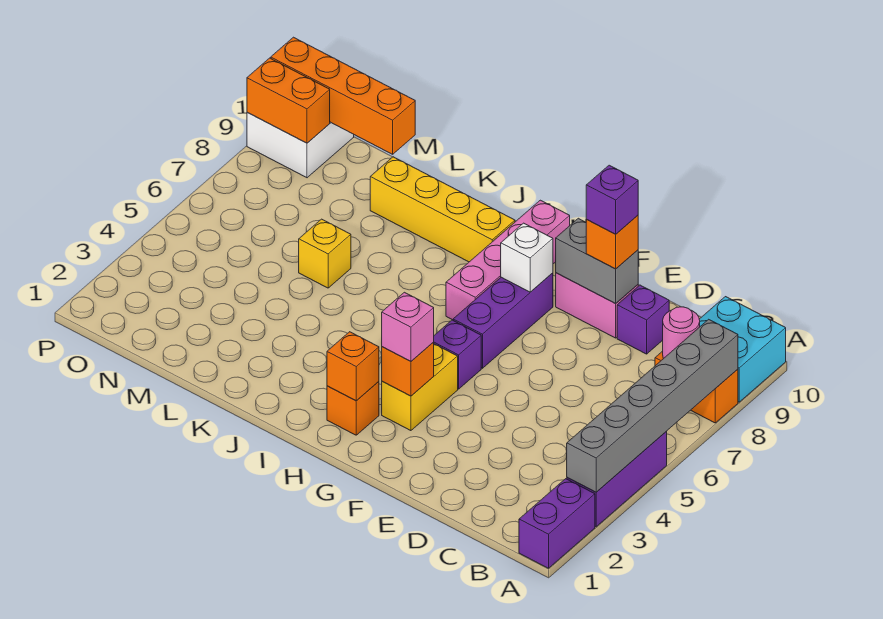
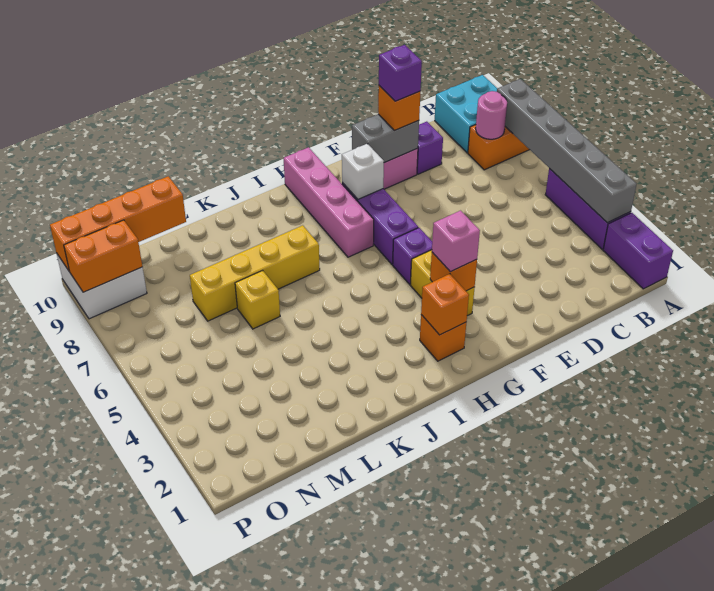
yellow 1x4 brick [370,157,515,262] -> yellow 1x4 brick moved to [190,225,320,321]

